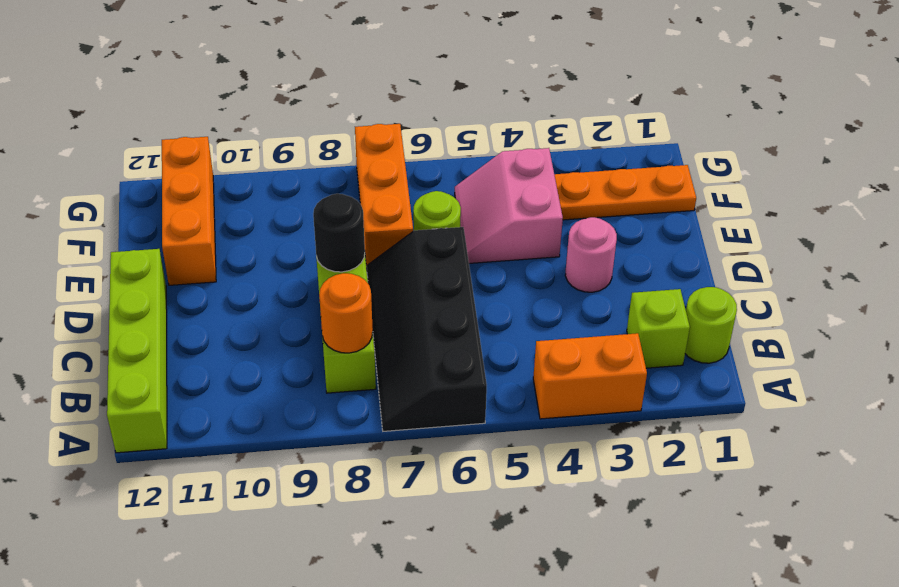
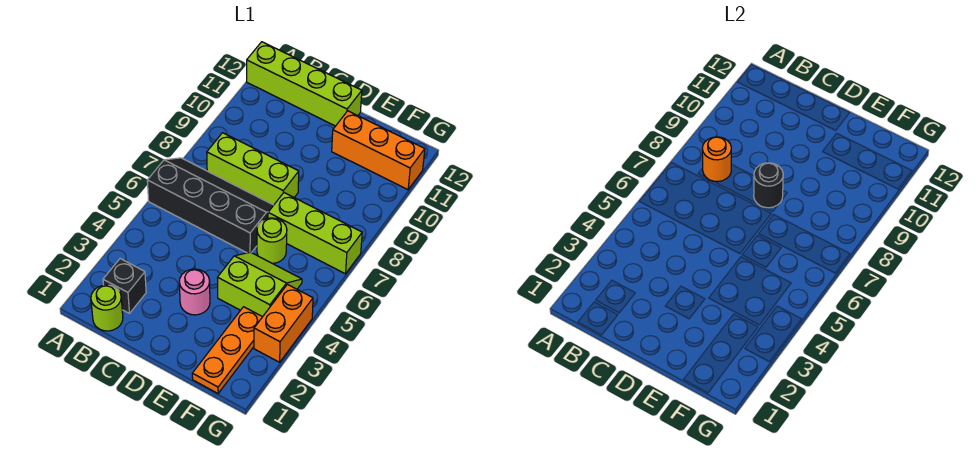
orange 1x2 brick [533,333,647,419] -> orange 1x2 brick moved to [254,285,313,362]
lime 1x1 brick [627,289,690,368] -> black 1x1 brick [103,259,146,313]
pink 2x2 slope [455,148,563,263] -> lime 2x2 slope [217,252,302,317]
orange 1x3 brick [355,124,413,267] -> lime 1x3 brick [268,193,362,274]

